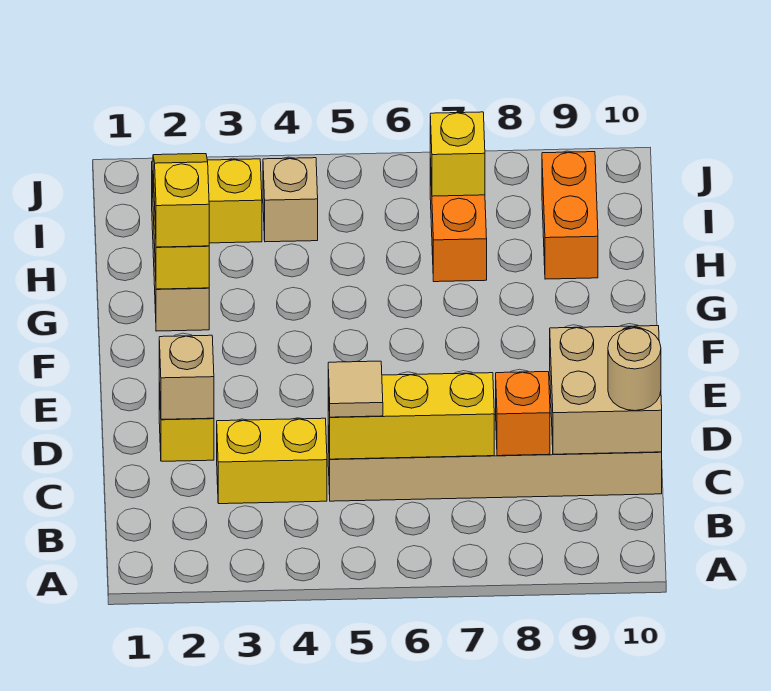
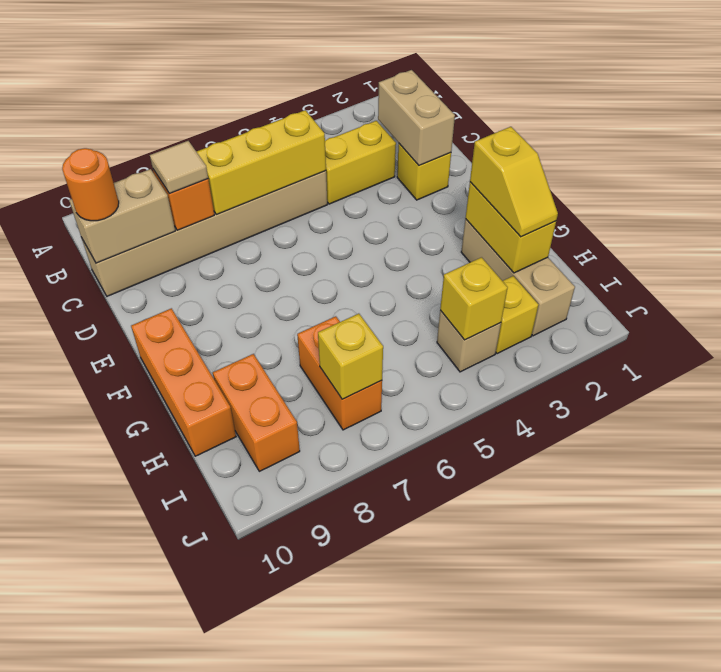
tan 1x1 tile [328,361,383,417] -> tan 1x1 tile moved to [150,141,208,193]
tan 2x2 brick [550,326,662,454] -> tan 1x2 brick [69,169,175,263]
tan 1x1 round brick [608,328,661,411] -> orange 1x1 round brick [62,148,119,221]
tan 1x1 brick [159,335,214,419] -> tan 1x2 brick [378,70,455,166]
none -> orange 1x3 brick [131,308,236,456]
none -> yellow 1x1 brick [440,257,508,340]

